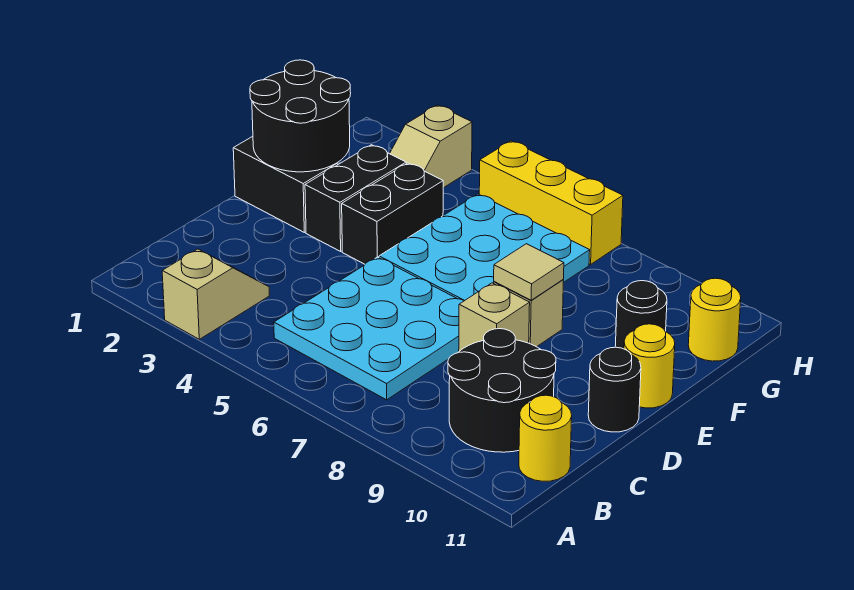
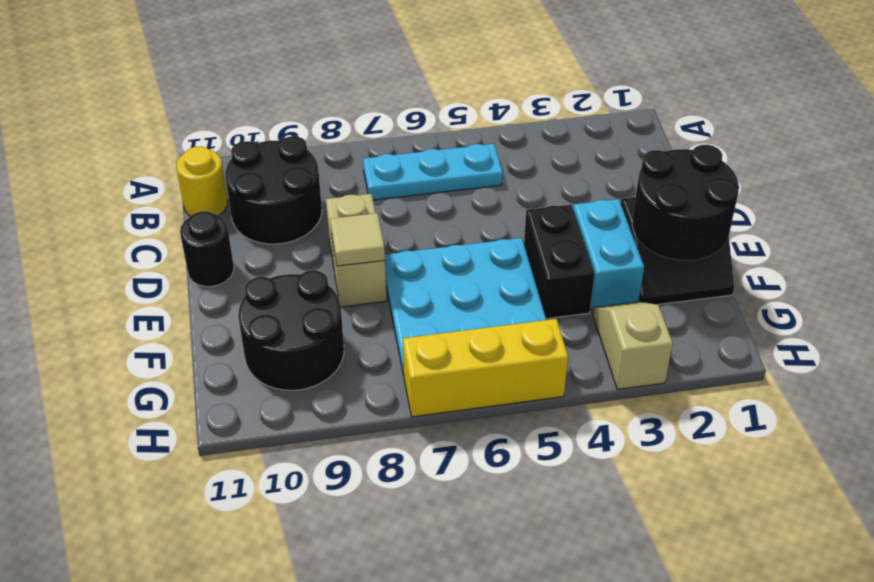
tan 1x2 slope [162,249,269,339] -> none
cyan 3x3 plate [274,257,464,400] -> cyan 1x3 plate [363,144,503,200]
black 1x2 brick [305,145,406,251] -> cyan 1x2 brick [573,199,644,313]
yellow 1x1 round brick [624,324,675,408] -> none
black 1x1 round brick [615,281,667,349] -> black 2x2 round brick [238,271,344,390]
yellow 1x1 round brick [688,278,741,361] -> none

